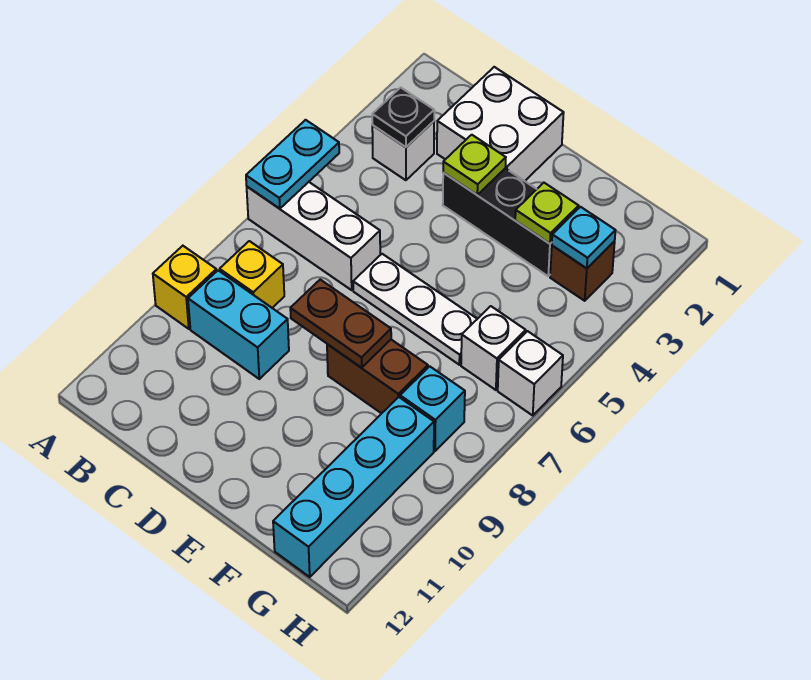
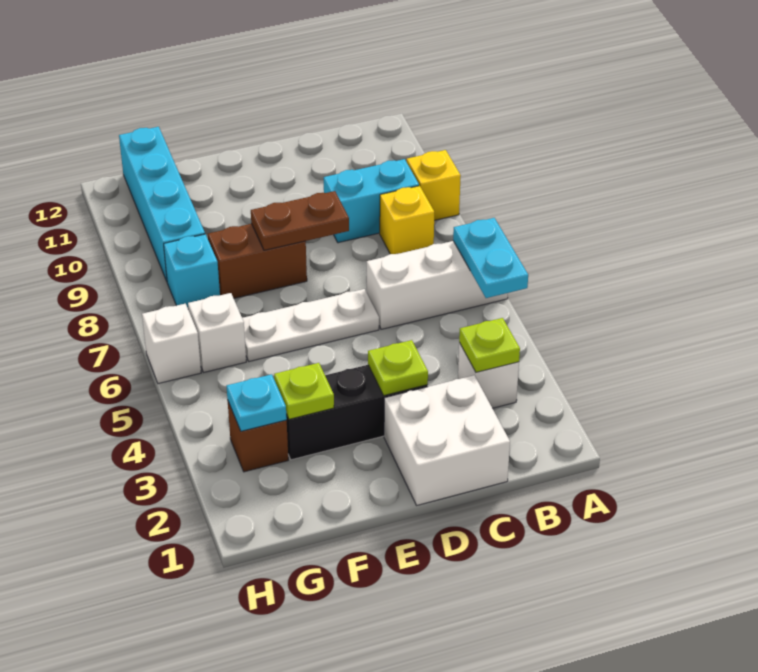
black 1x1 plate [372,87,434,147] -> lime 1x1 plate [459,318,520,372]

